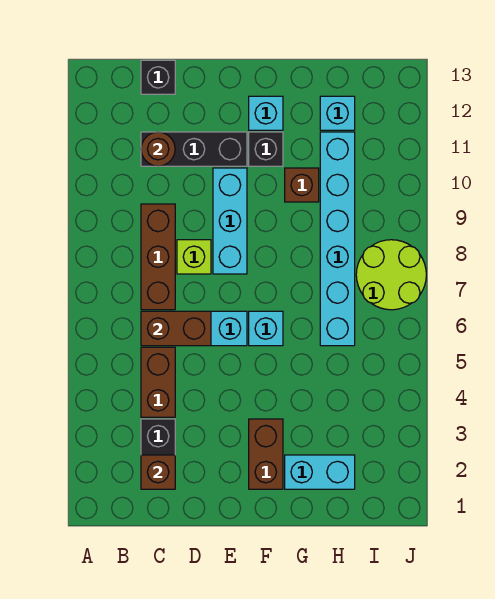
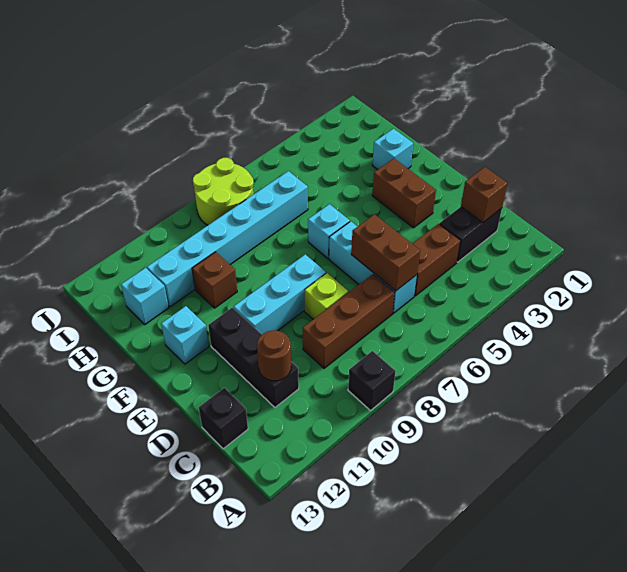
brown 1x2 brick [249,419,283,489] -> brown 1x2 brick turned to [372,159,436,228]
black 1x1 brick [249,132,283,166] -> black 1x1 brick moved to [348,351,396,411]
cyan 1x2 brick [285,455,355,489] -> cyan 1x1 brick [372,129,413,170]

